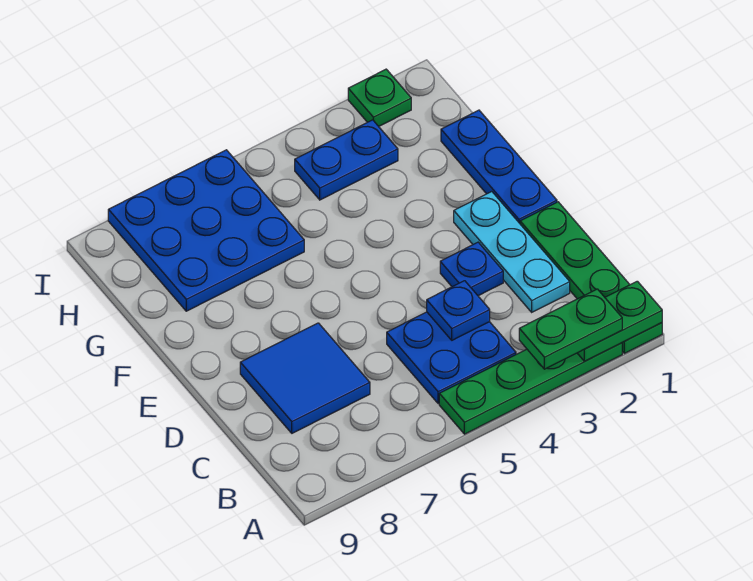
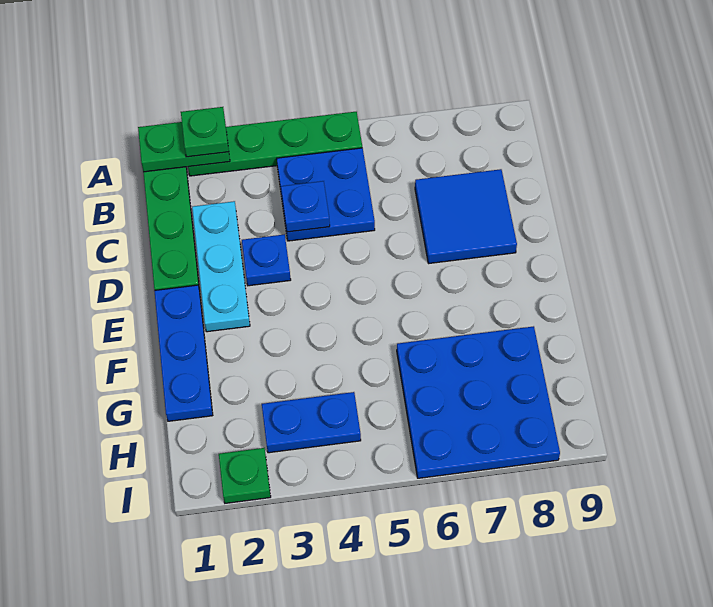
green 1x2 plate [519,289,622,369] -> green 1x1 plate [181,107,229,157]

